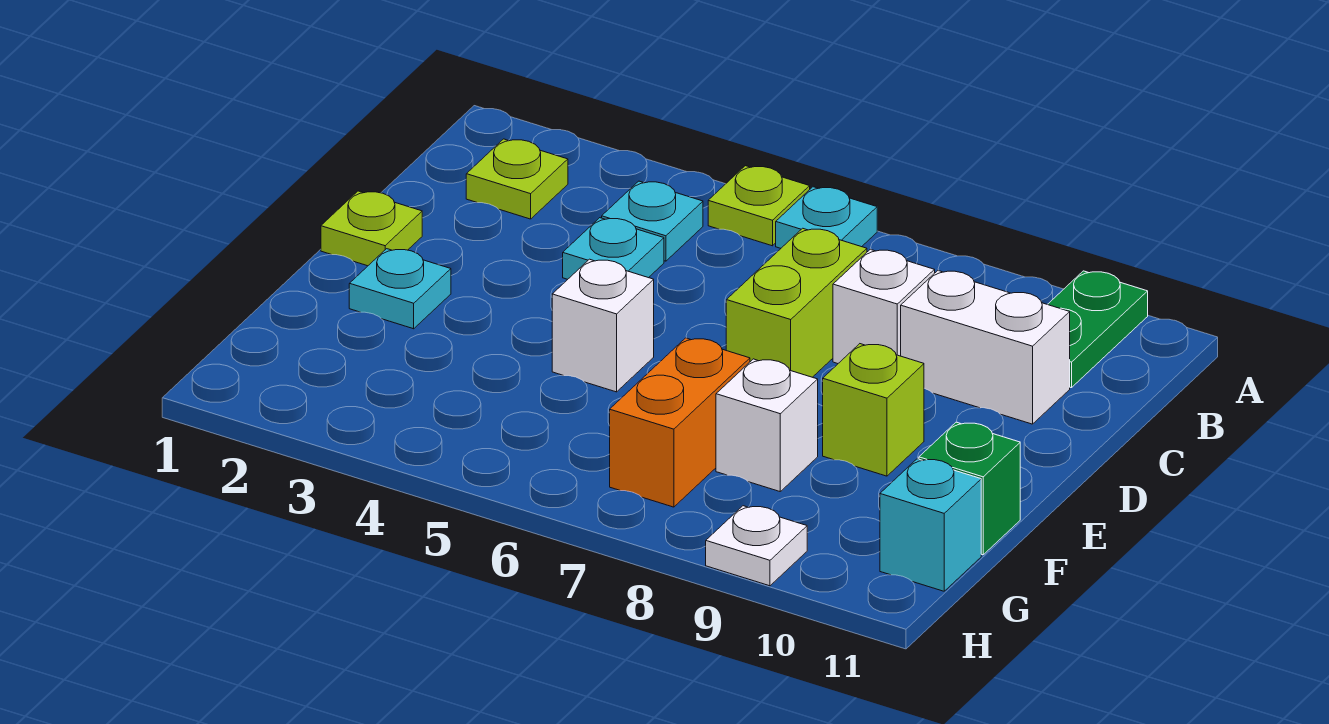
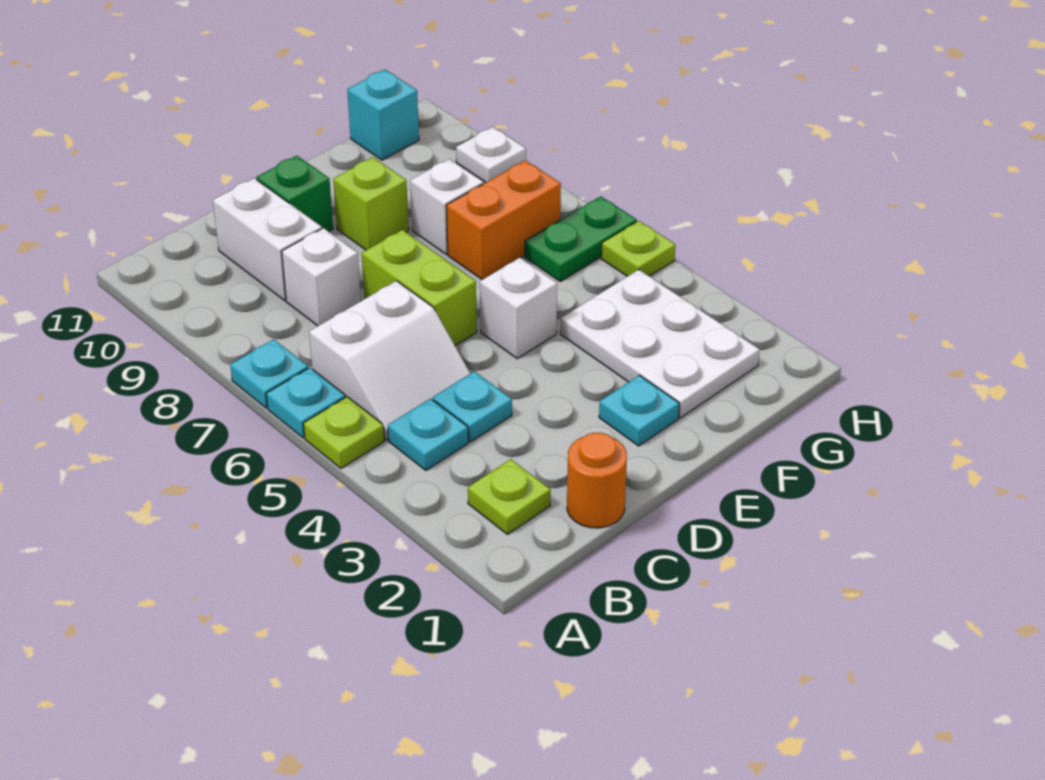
none -> cyan 1x1 plate [230,339,308,408]
green 1x2 plate [1048,271,1148,388] -> green 1x2 plate moved to [525,196,637,281]
none -> white 2x2 slope [309,281,471,440]
none -> orange 1x1 round brick [567,433,627,528]
lime 1x2 brick [726,228,867,377] -> lime 1x2 brick turned to [362,230,477,345]
lime 1x1 plate [321,191,422,266] -> lime 1x1 plate moved to [601,221,675,276]
none -> white 2x3 plate [560,270,760,418]
green 1x1 brick [919,422,1020,555] -> green 1x1 brick moved to [256,156,333,232]

